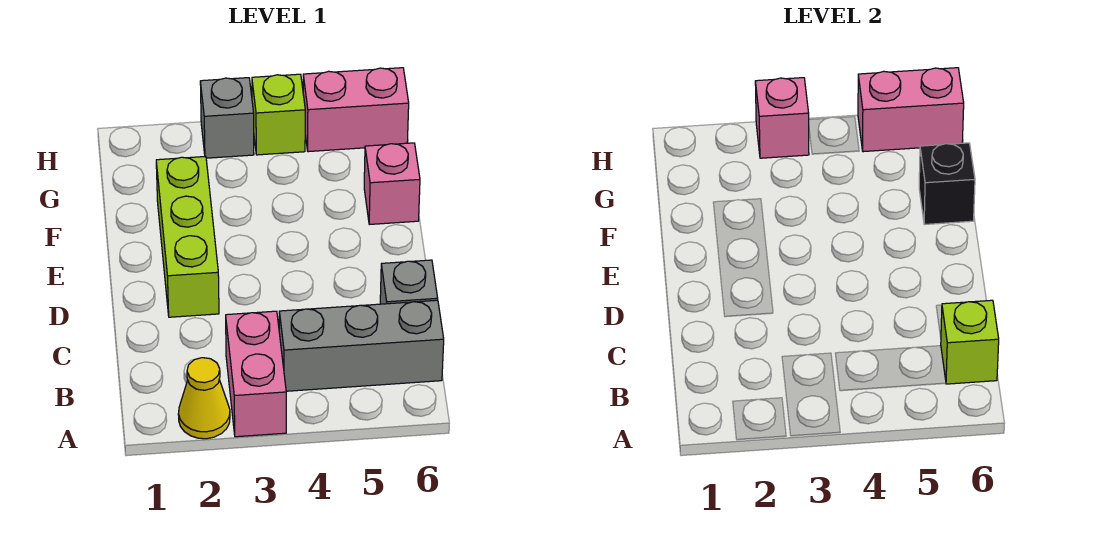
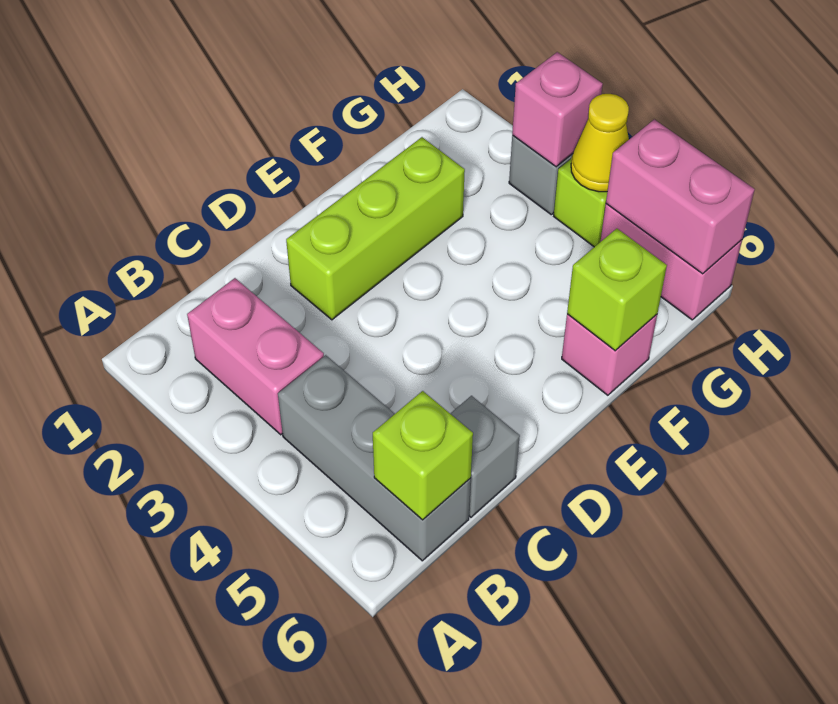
yellow 1x1 cone [178,358,230,439] -> yellow 1x1 cone moved to [571,94,629,192]
pink 1x2 brick [226,311,286,437] -> pink 1x2 brick turned to [187,278,324,435]
black 1x1 brick [919,143,975,224] -> lime 1x1 brick [567,229,667,351]

